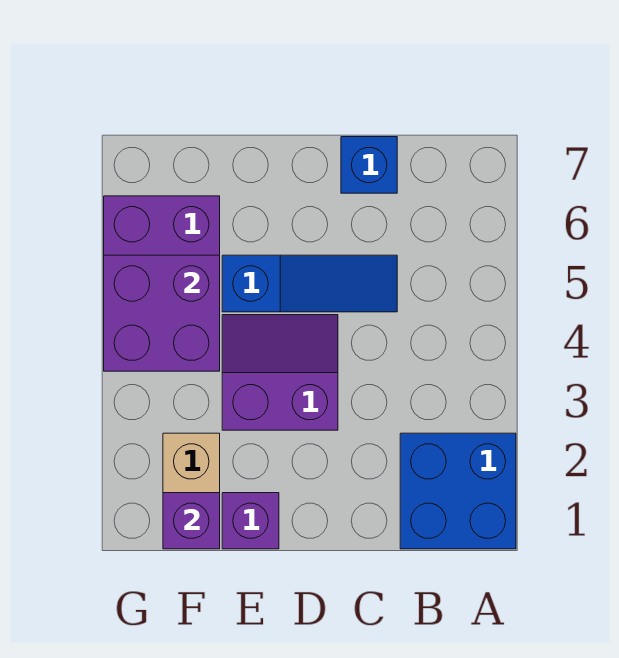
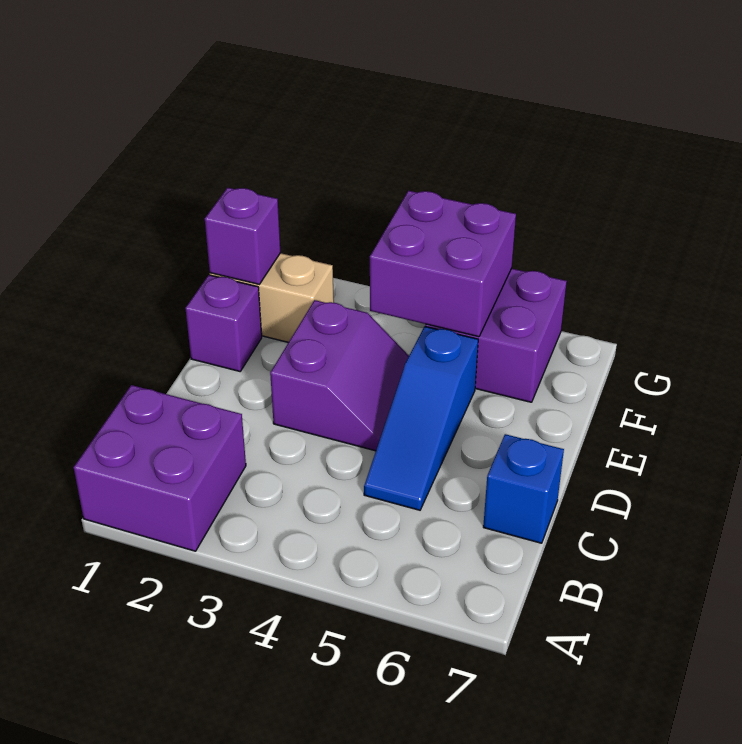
blue 2x2 brick [400,433,516,549] -> purple 2x2 brick [74,385,246,551]

